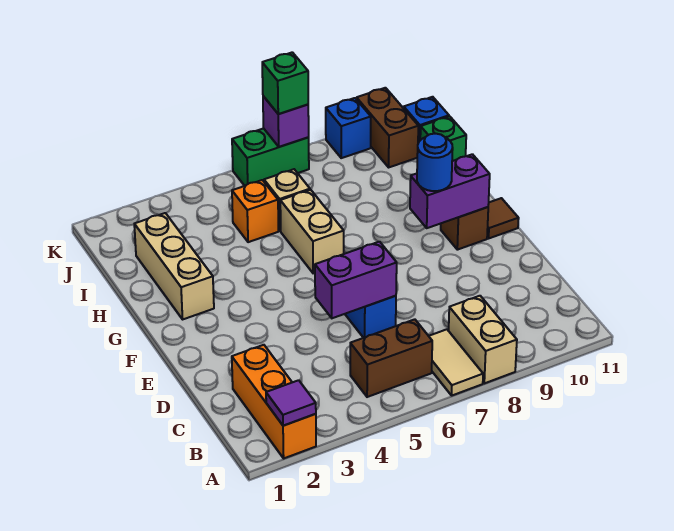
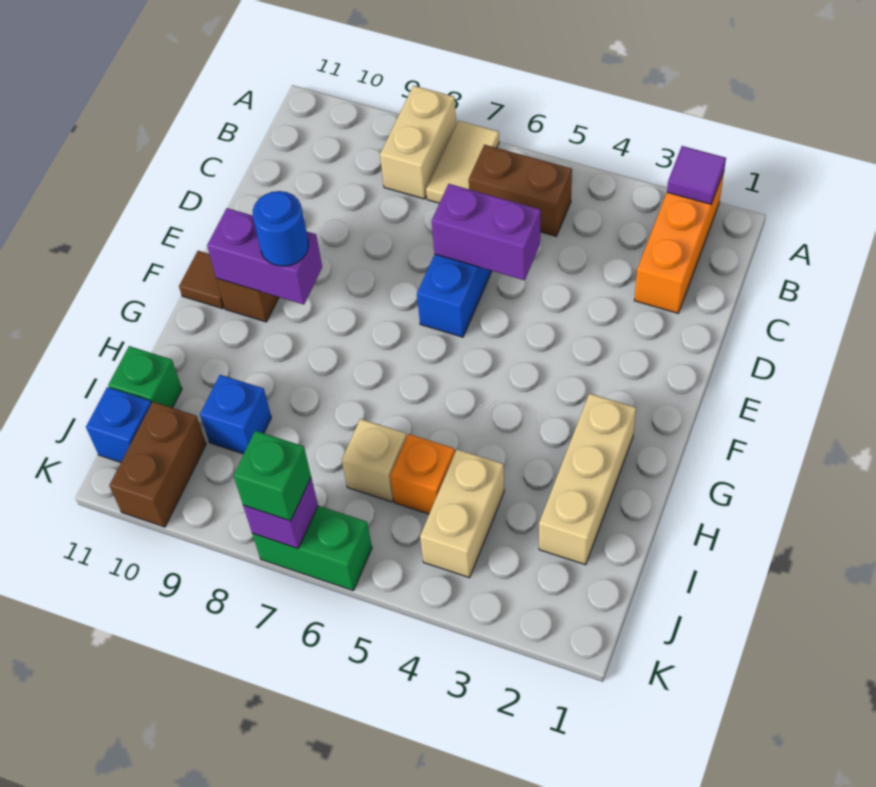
tan 1x2 brick [280,190,344,273] -> tan 1x2 brick moved to [420,449,504,578]
blue 1x1 brick [326,98,371,158] -> blue 1x1 brick moved to [200,375,271,454]

